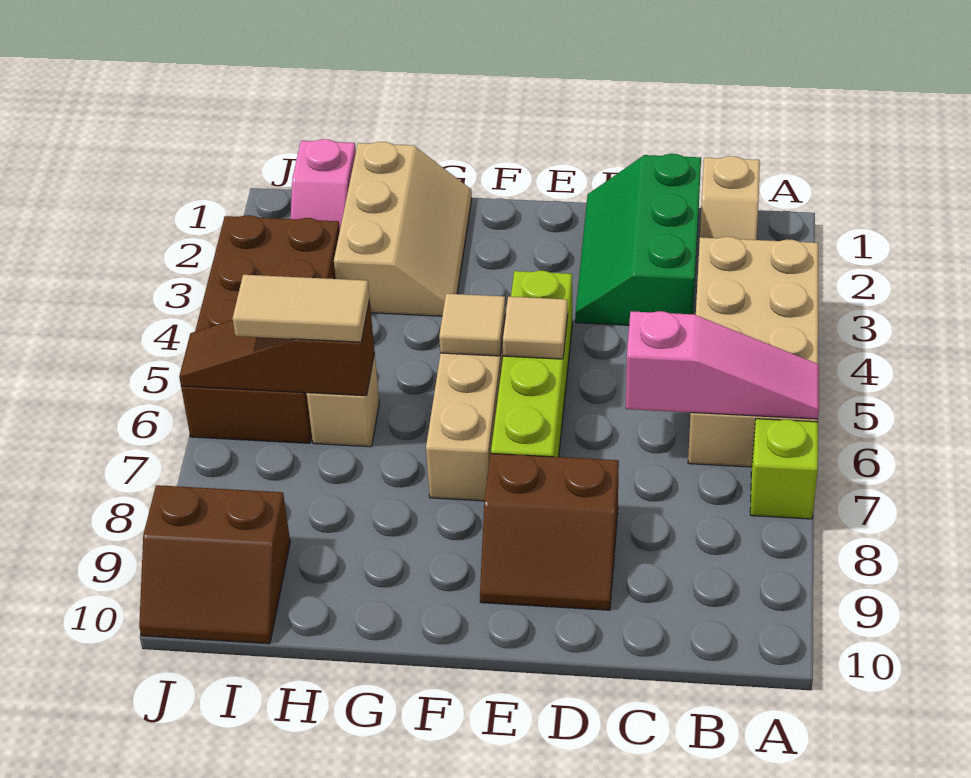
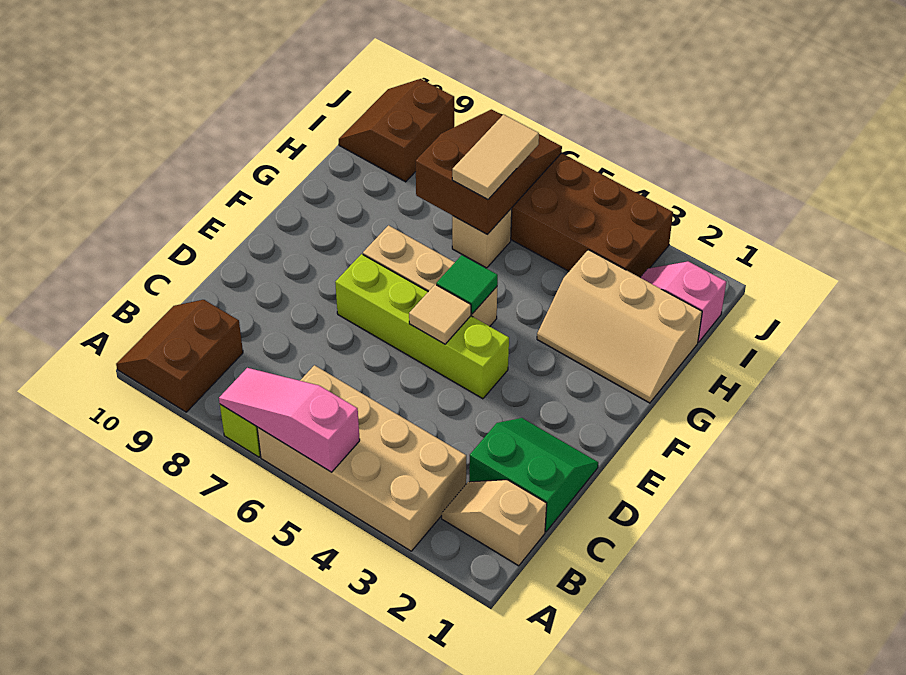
pink 1x3 slope [626,311,819,419] -> pink 1x3 slope turned to [219,368,360,472]
green 2x3 slope [575,154,701,325] -> green 2x2 slope [469,418,598,532]
brown 2x2 slope [480,453,619,610] -> brown 2x2 slope moved to [116,300,243,412]
tan 1x1 tile [439,294,506,356] -> green 1x1 tile [436,255,498,314]
brown 1x3 slope [179,300,375,396] -> brown 2x3 slope [416,109,562,234]

